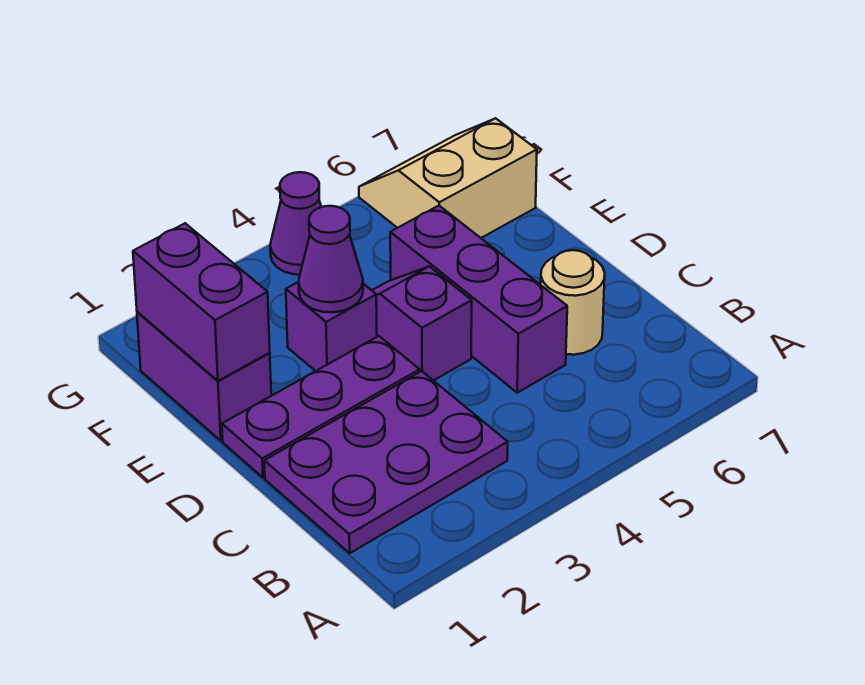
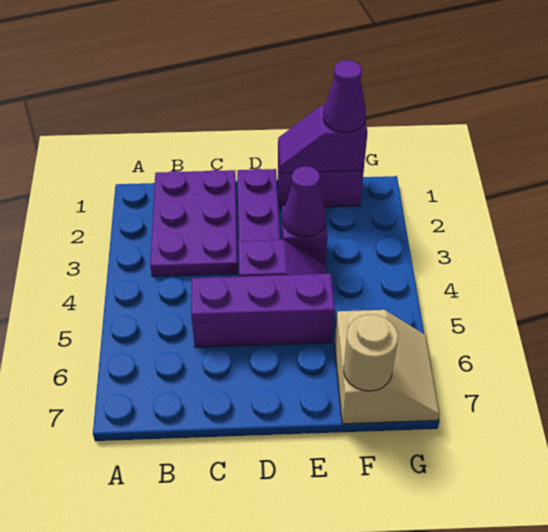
tan 1x1 round brick [541,250,605,355] -> tan 1x1 round brick moved to [344,315,398,391]
purple 1x2 brick [133,223,270,381] -> purple 1x2 slope [278,105,368,173]
purple 1x1 cone [270,172,321,275] -> purple 1x1 cone moved to [323,60,366,133]

